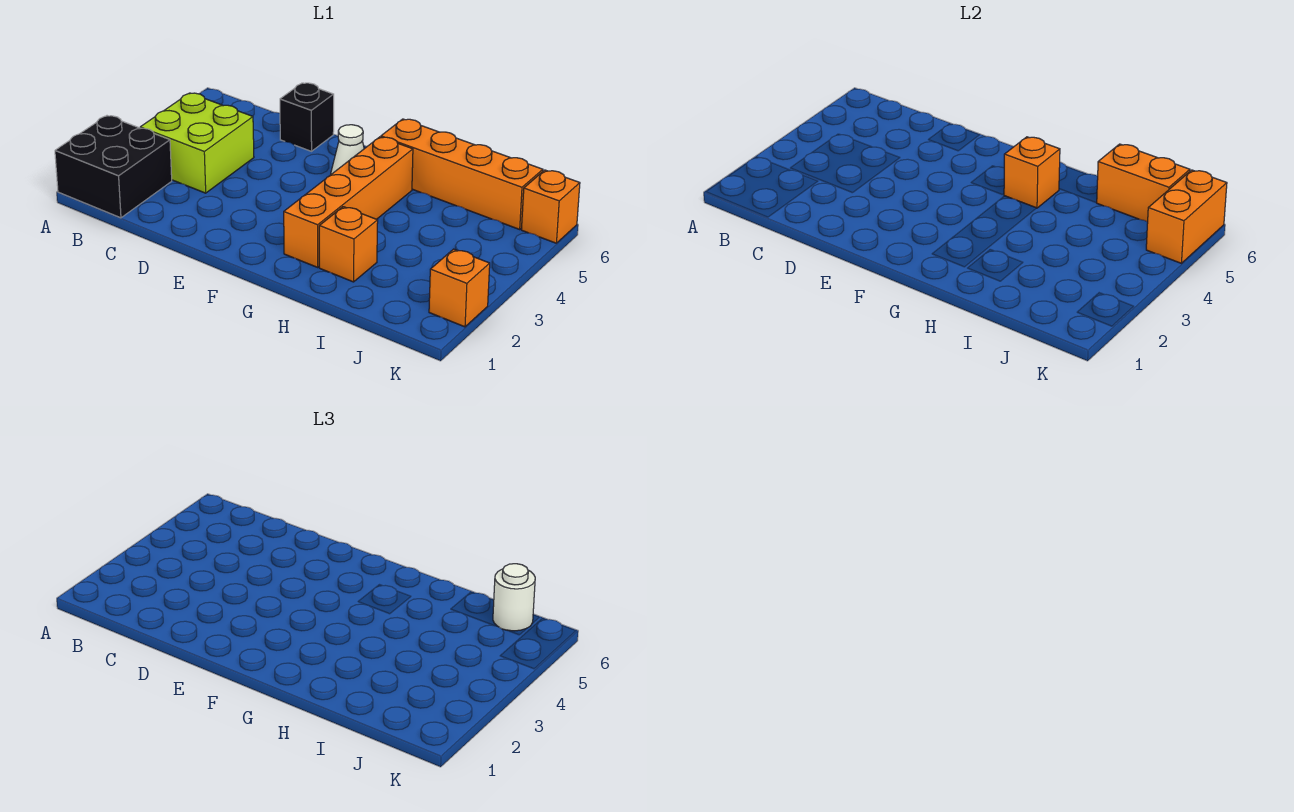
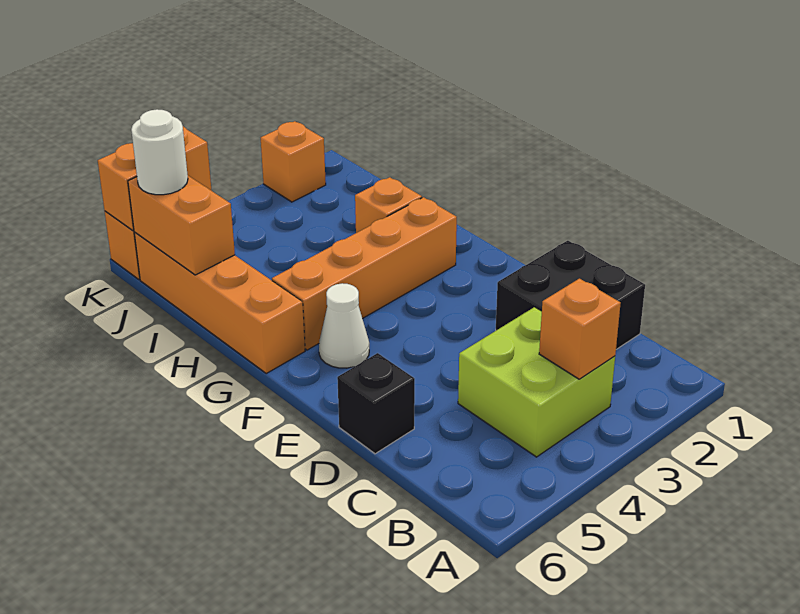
black 2x2 brick [55,116,172,218] -> black 2x2 brick moved to [496,241,645,349]
orange 1x1 brick [1004,137,1060,208] -> orange 1x1 brick moved to [539,279,621,379]

